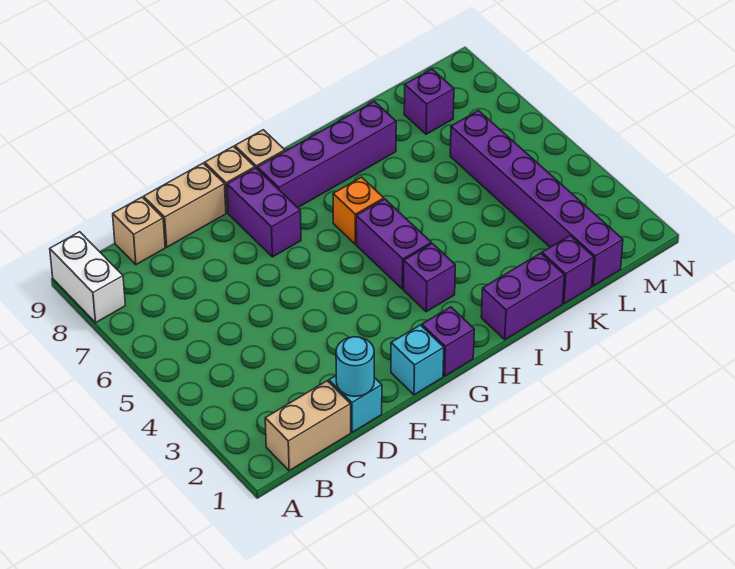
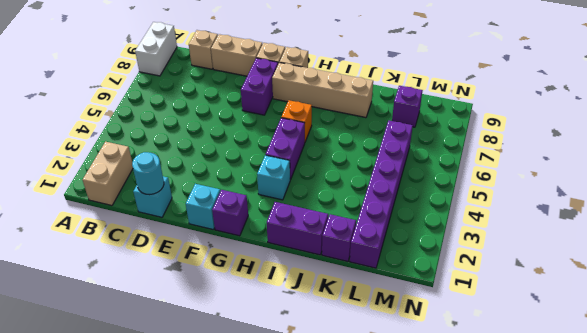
tan 1x2 brick [265,381,351,471] -> tan 1x2 brick turned to [83,142,133,205]
purple 1x4 brick [257,101,396,207] -> tan 1x4 brick [272,63,373,118]
purple 1x1 brick [404,243,455,312] -> cyan 1x1 brick [257,155,290,200]

